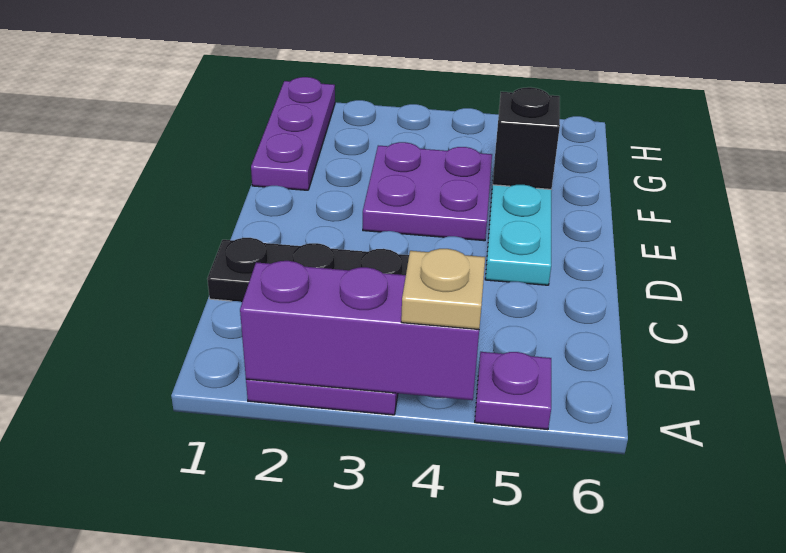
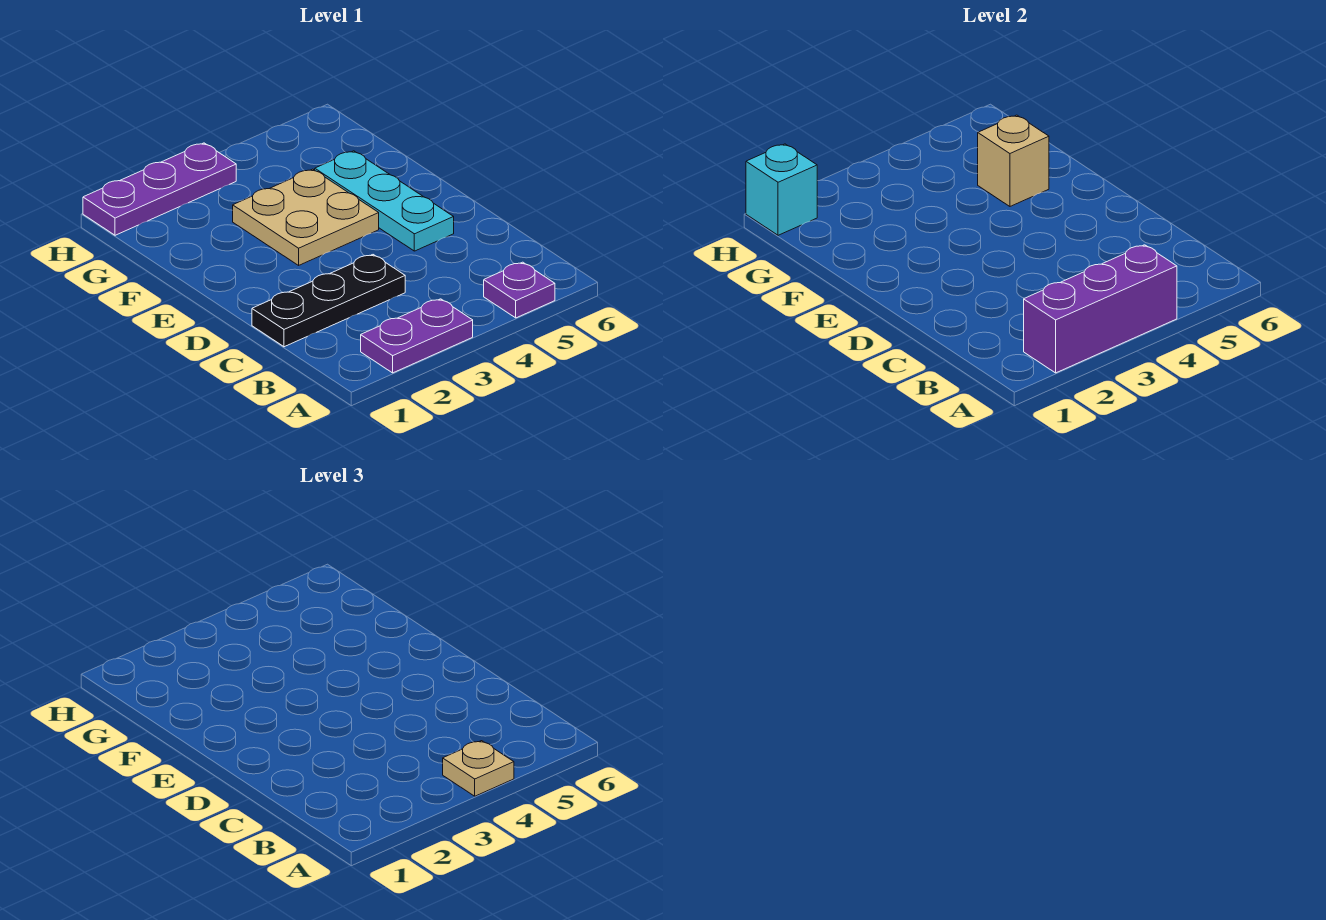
purple 2x2 plate [363,142,492,241] -> tan 2x2 plate [233,169,379,265]
purple 1x3 plate [251,77,335,190] -> purple 1x3 plate turned to [83,143,236,235]
black 1x1 brick [493,87,560,189] -> tan 1x1 brick [978,115,1049,206]
none -> cyan 1x1 brick [746,144,817,235]

